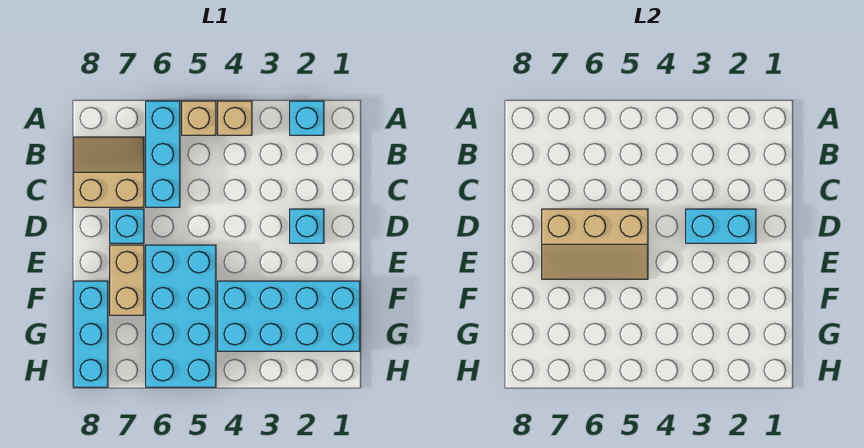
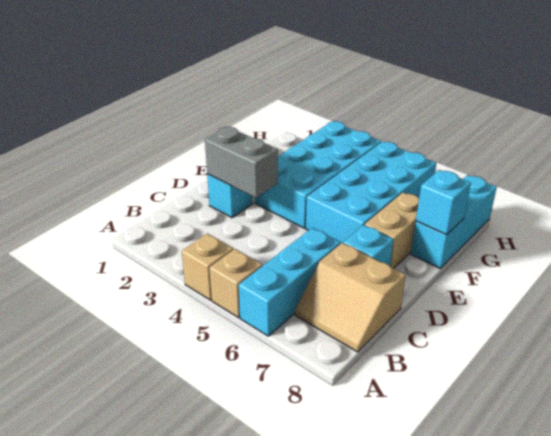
cyan 1x1 brick [290,101,324,135] -> cyan 1x1 brick moved to [416,170,471,235]
cyan 1x2 brick [686,209,756,243] -> grey 1x2 brick [205,127,278,198]
tan 2x3 slope [542,209,648,279] -> none
cyan 2x4 brick [218,281,360,351] -> cyan 2x4 brick turned to [255,121,382,228]

